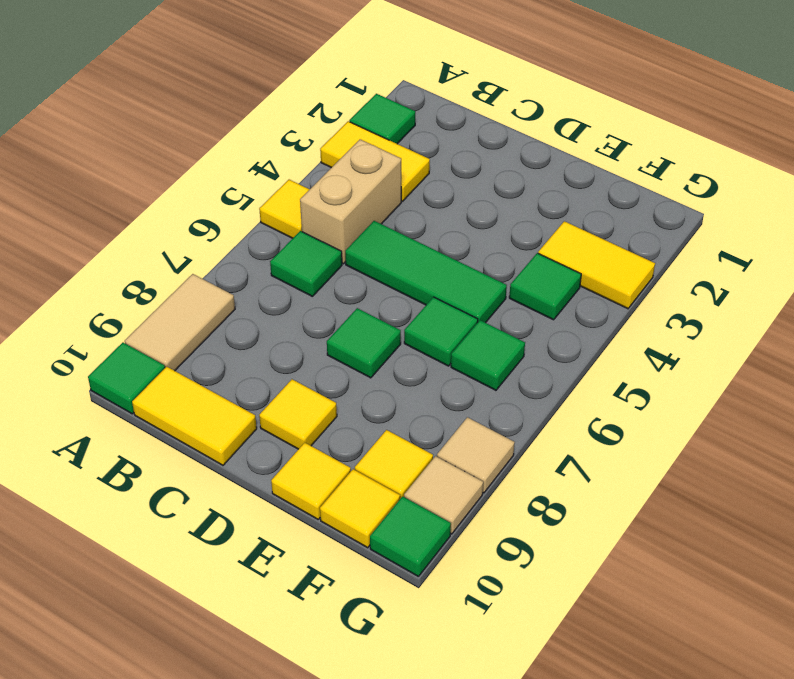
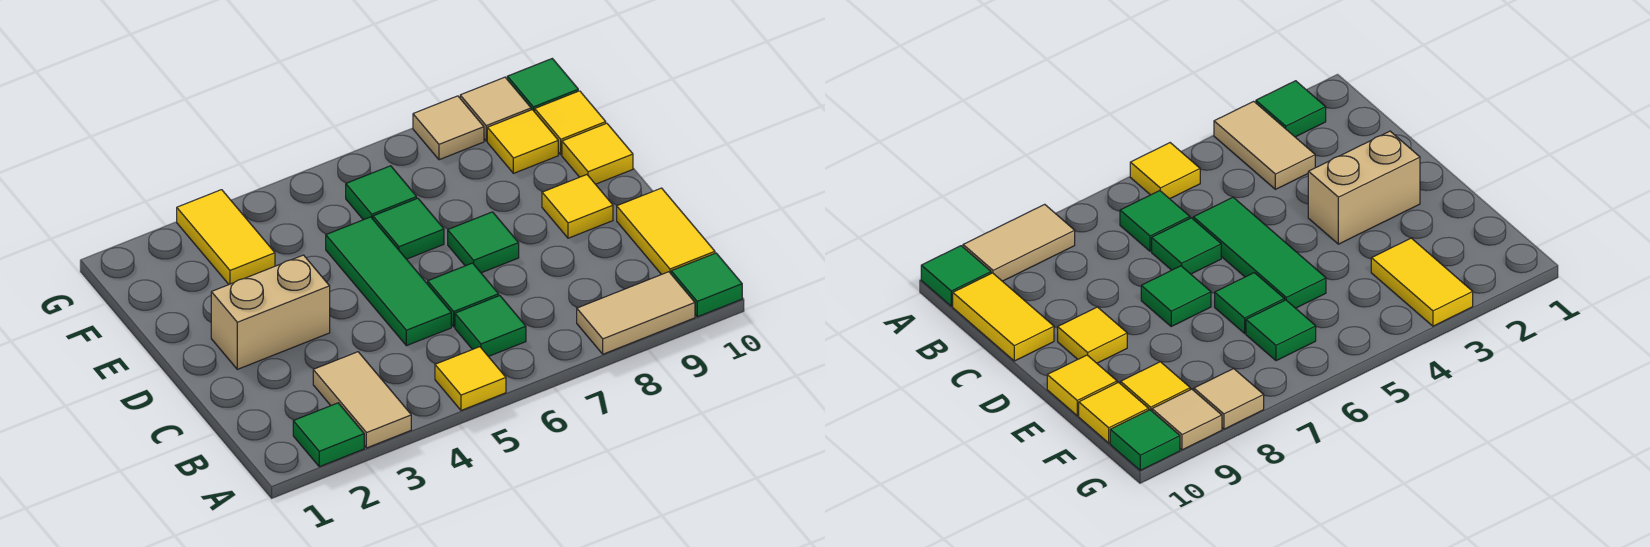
yellow 1x2 tile [320,121,430,201] -> tan 1x2 tile [313,352,411,448]
tan 1x2 brick [300,139,401,264] -> tan 1x2 brick moved to [211,255,330,369]
green 1x1 tile [509,253,581,320] -> green 1x1 tile moved to [428,263,499,327]

